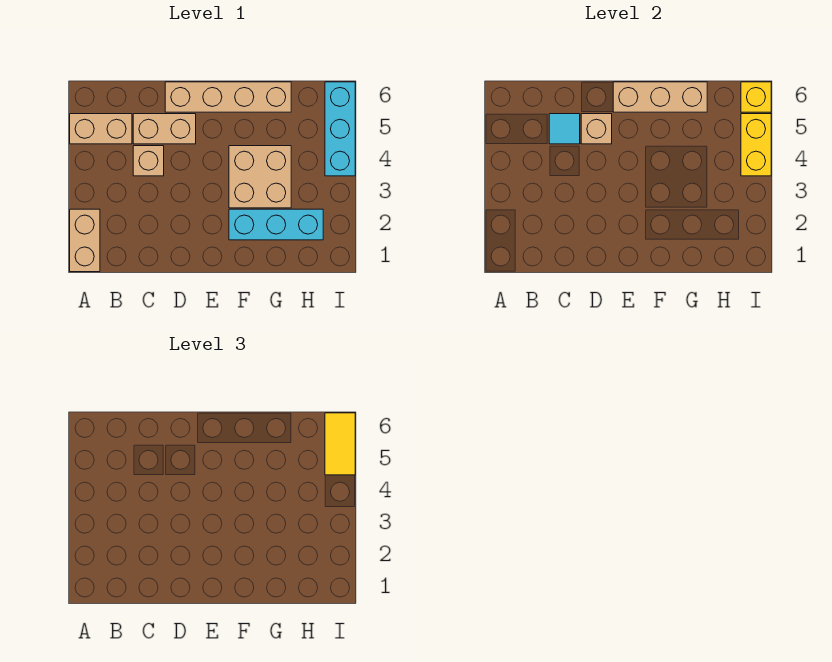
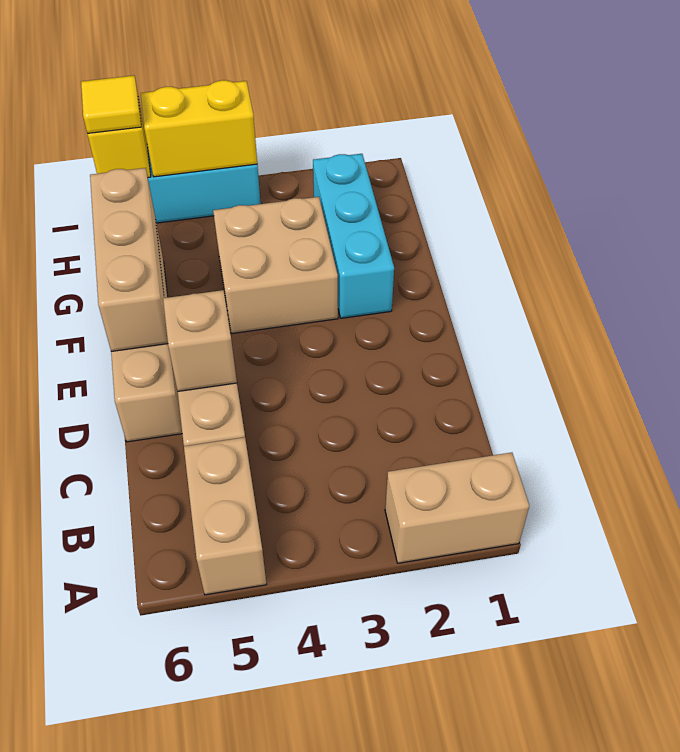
tan 1x1 brick [133,146,164,176] -> none
cyan 1x1 tile [549,114,580,144] -> none
yellow 1x2 tile [325,413,355,475] -> yellow 1x1 tile [81,76,141,133]

